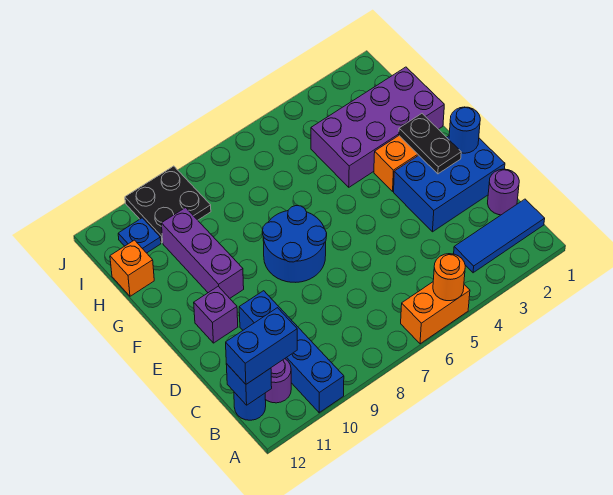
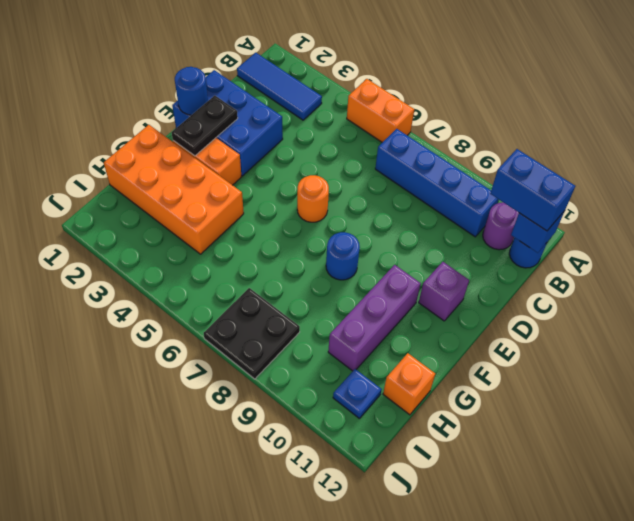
orange 1x1 round brick [433,254,465,301] -> orange 1x1 round brick moved to [297,175,329,222]
blue 1x4 brick [239,291,344,413] -> blue 1x4 brick turned to [375,129,499,237]
purple 1x1 round brick [488,169,519,215] -> none
blue 2x2 round brick [263,206,327,282] -> blue 1x1 round brick [326,232,360,280]
purple 2x4 brick [311,67,444,187] -> orange 2x4 brick [104,125,244,254]
black 2x2 plate [125,166,211,243] -> black 2x2 plate moved to [204,288,300,379]

